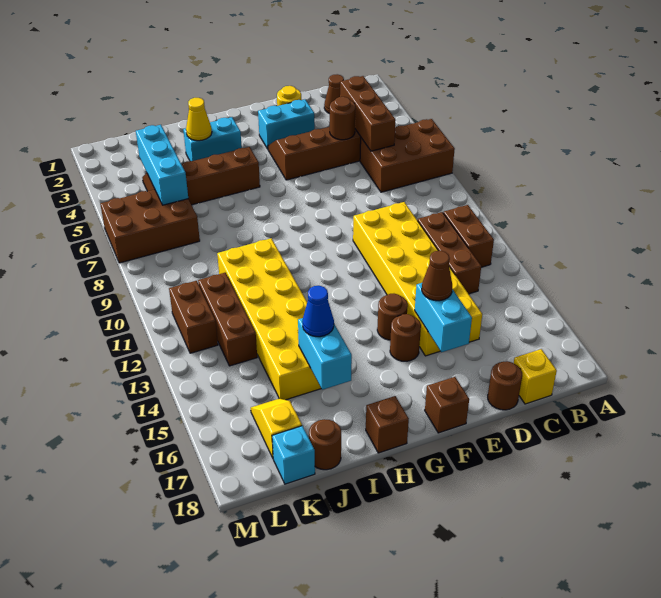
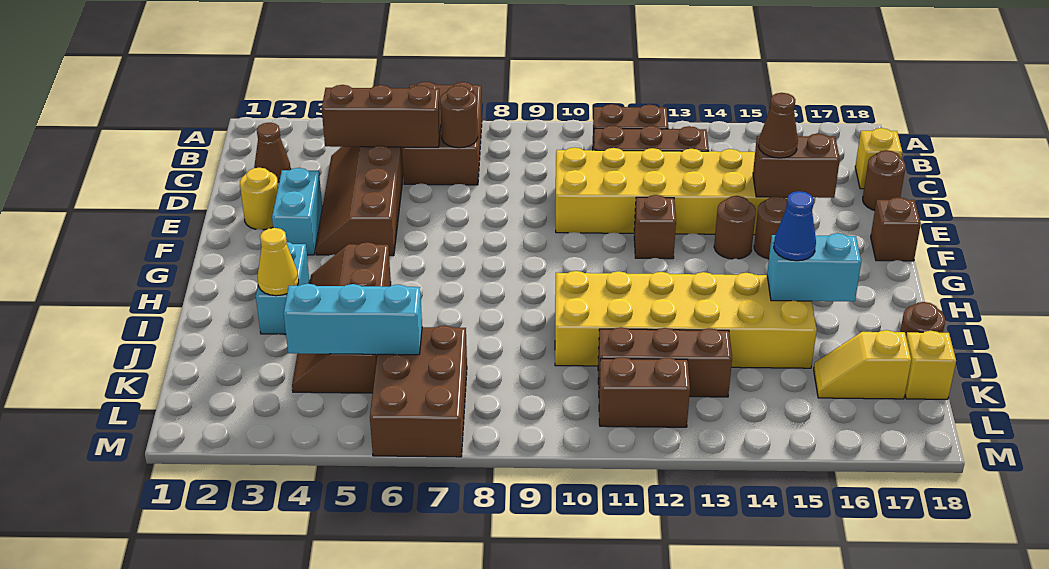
brown 1x1 round brick [330,97,355,140] -> brown 1x1 round brick moved to [440,86,478,148]
cyan 1x2 brick [415,283,472,352] -> brown 1x2 brick [753,134,840,198]
brown 1x1 brick [366,396,409,453] -> brown 1x1 brick moved to [634,195,676,259]
cyan 1x1 brick [272,426,315,484] -> yellow 1x1 brick [905,331,956,399]

